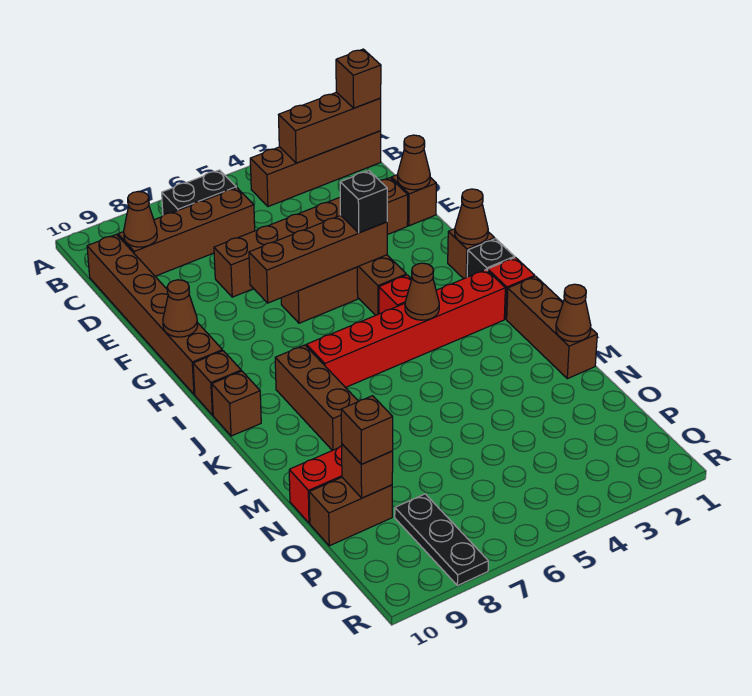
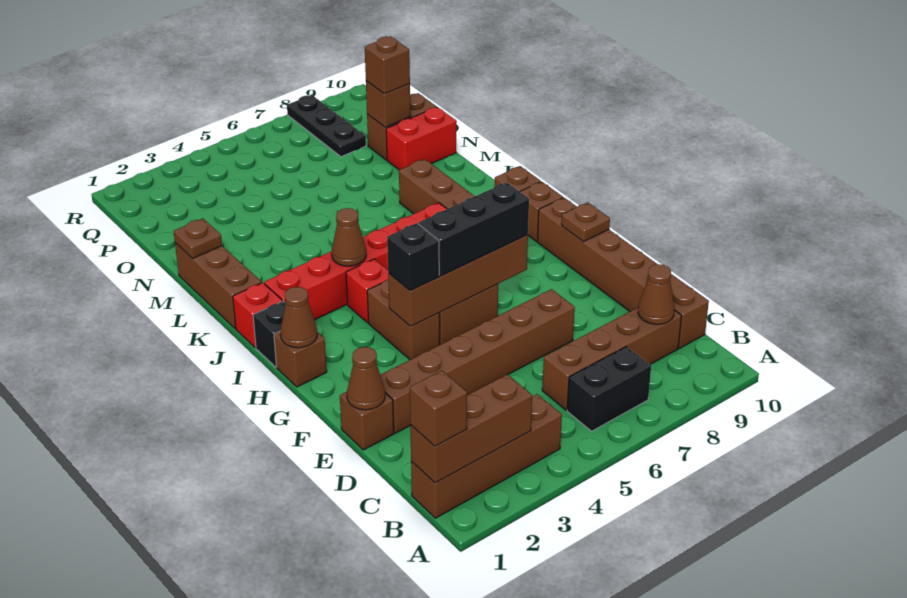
none -> black 1x3 brick [418,182,529,276]
brown 1x1 cone [163,280,198,337] -> brown 1x1 plate [562,202,610,242]
brown 1x1 cone [556,284,591,342] -> brown 1x1 plate [174,218,222,258]

